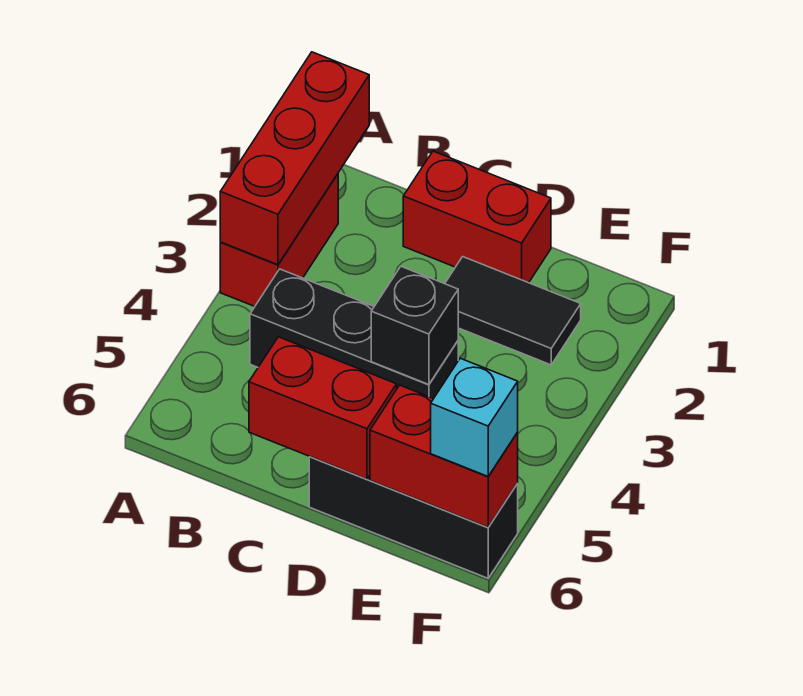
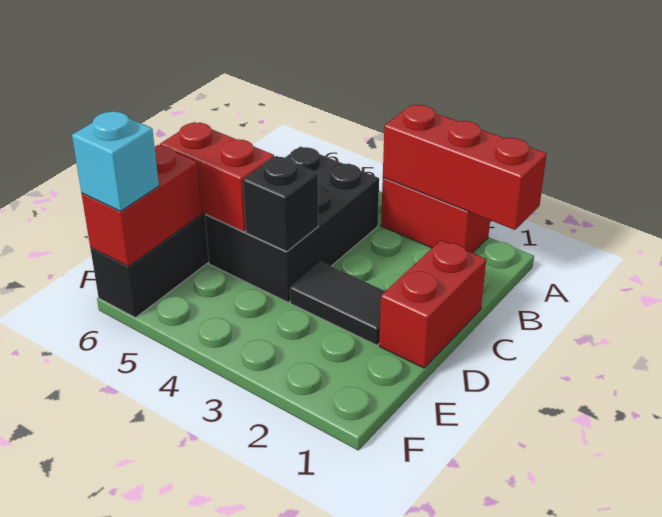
black 1x3 brick [250,269,458,399] -> black 2x3 brick [205,147,379,302]
red 1x2 brick [249,337,397,479] -> red 1x2 brick turned to [160,122,274,232]
black 1x2 tile [445,257,581,365] -> black 1x2 tile turned to [290,262,385,345]

